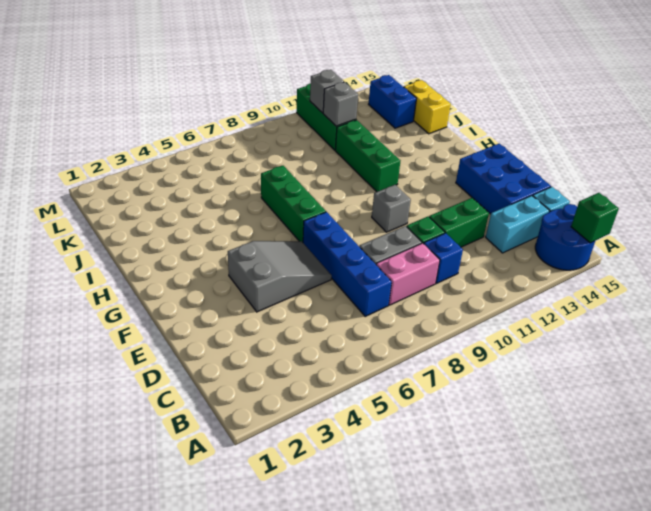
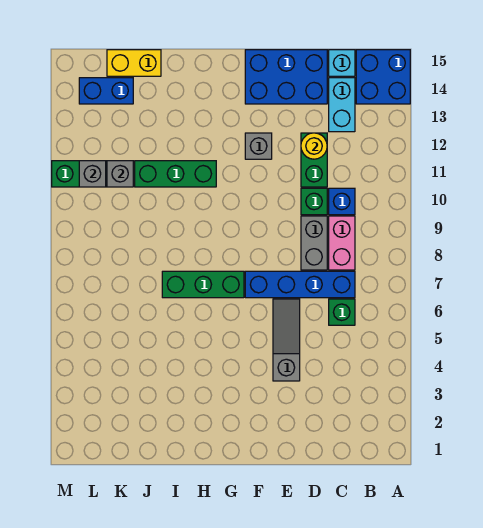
blue 2x2 round brick [535,204,595,270] -> blue 2x2 brick [356,50,410,104]
green 1x1 brick [571,193,619,243] -> green 1x1 brick moved to [329,299,355,325]
none -> yellow 1x1 round brick [301,133,327,159]
grey 2x3 slope [228,241,332,312] -> grey 1x3 slope [273,299,300,381]
grey 1x1 brick [372,185,411,232] -> grey 1x1 brick moved to [245,133,272,159]

